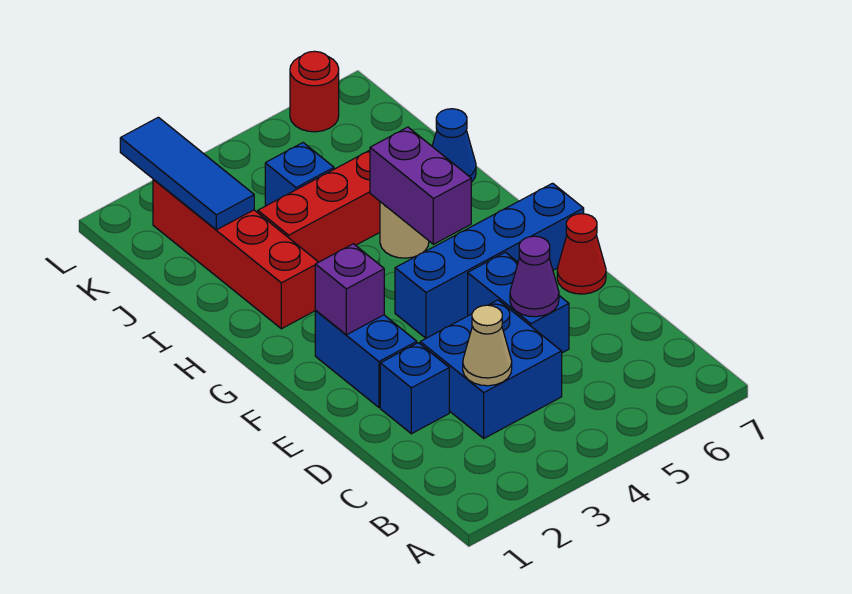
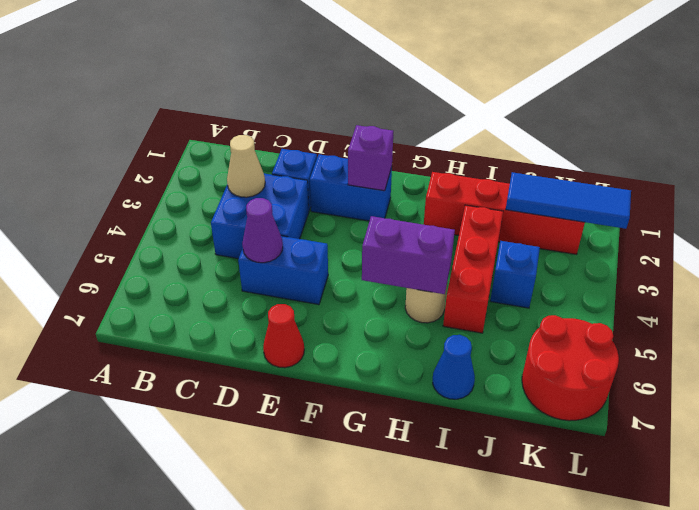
blue 1x4 brick [395,183,584,338] -> none
red 1x1 round brick [290,51,339,132] -> red 2x2 round brick [522,315,619,421]

